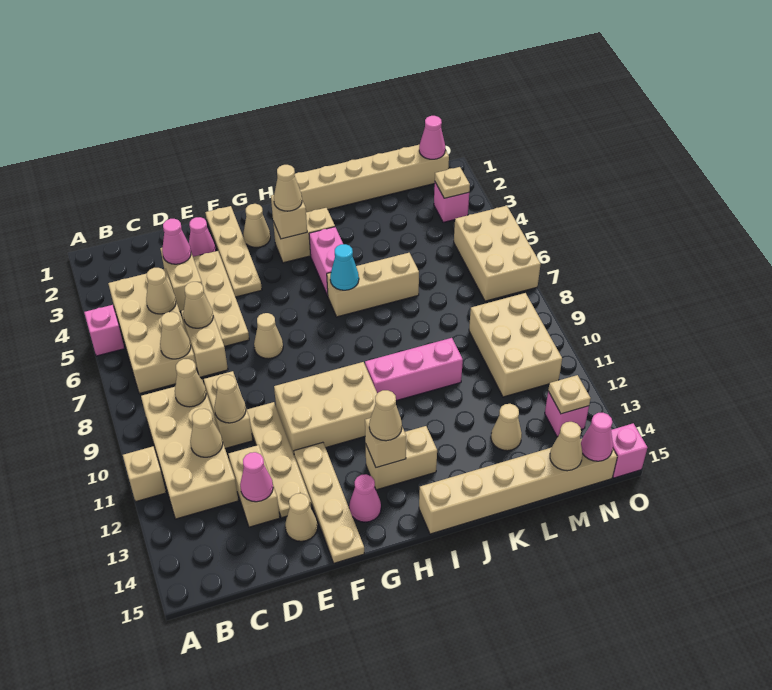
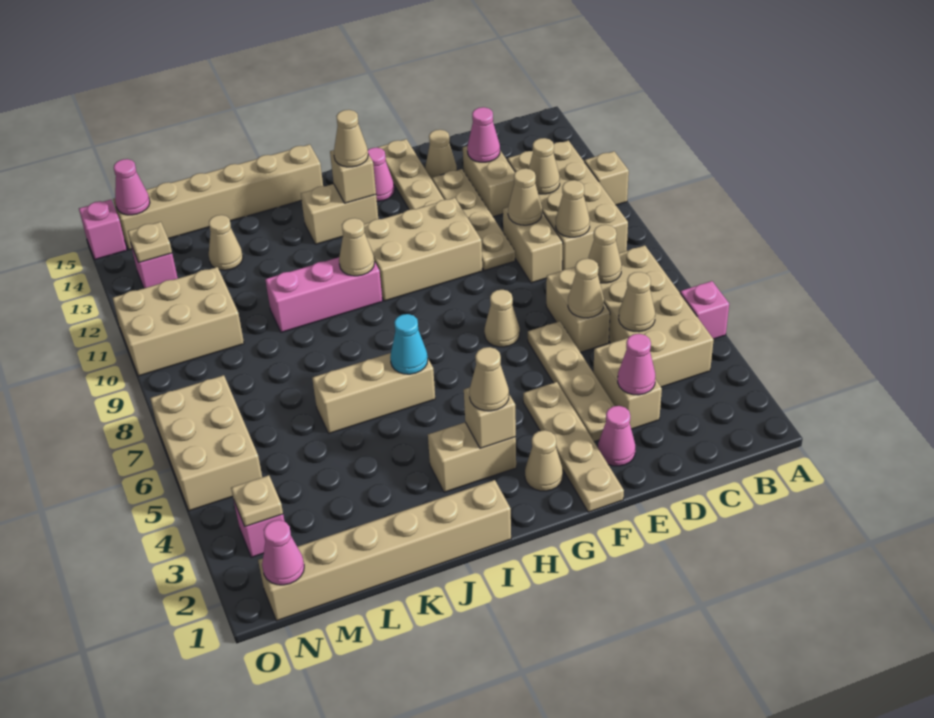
pink 1x2 brick [309,227,343,296] -> none
tan 2x3 brick [469,293,562,397] -> tan 2x3 brick turned to [113,267,244,376]
tan 1x1 cone [550,422,582,471] -> tan 1x1 cone moved to [339,218,374,276]

